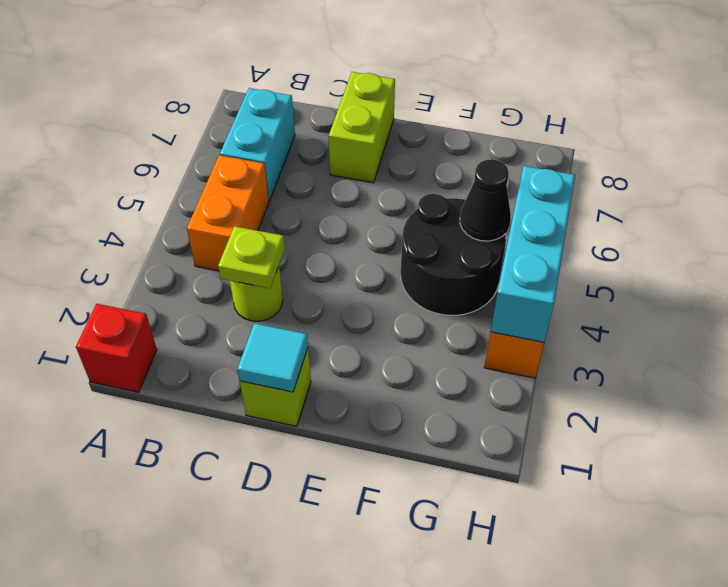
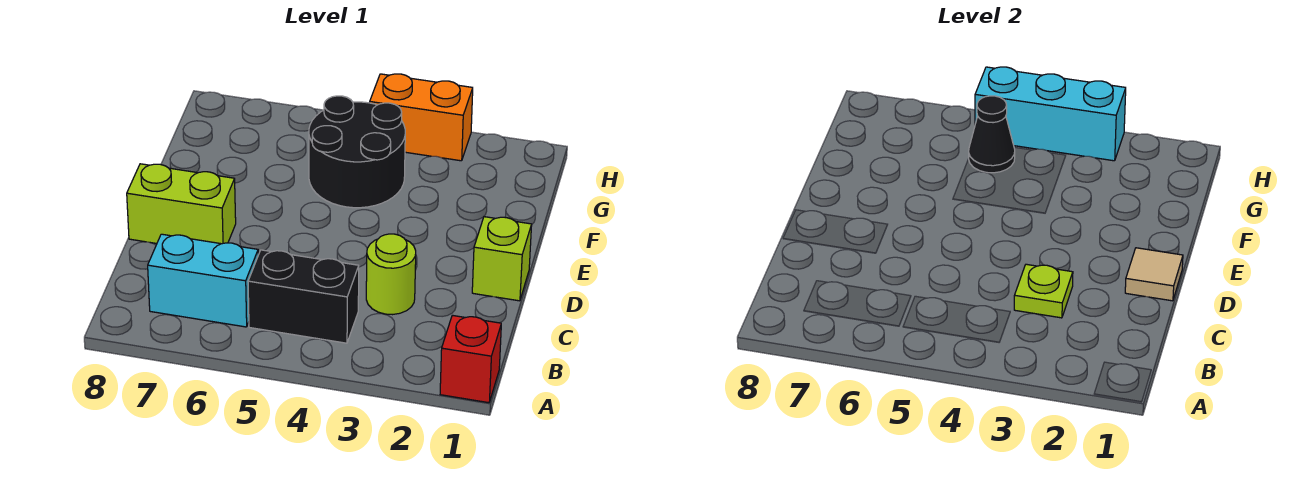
orange 1x2 brick [187,155,269,271] -> black 1x2 brick [248,250,359,343]
cyan 1x1 tile [237,323,308,392] -> tan 1x1 tile [1125,248,1183,301]

